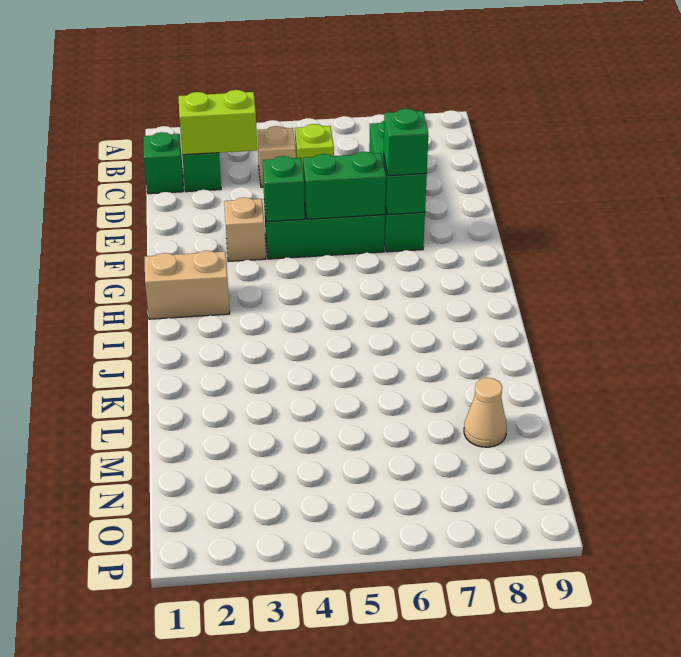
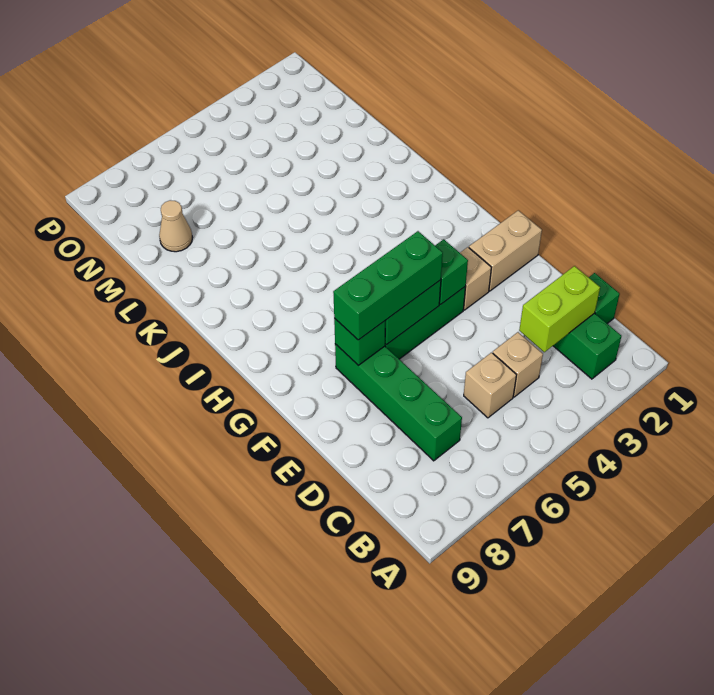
lime 1x1 brick [295,124,334,169] -> tan 1x1 brick [464,353,517,418]
green 1x1 brick [383,109,428,176] -> green 1x3 brick [333,231,443,340]
tan 1x2 brick [145,251,230,319] -> tan 1x2 brick moved to [469,210,542,291]

